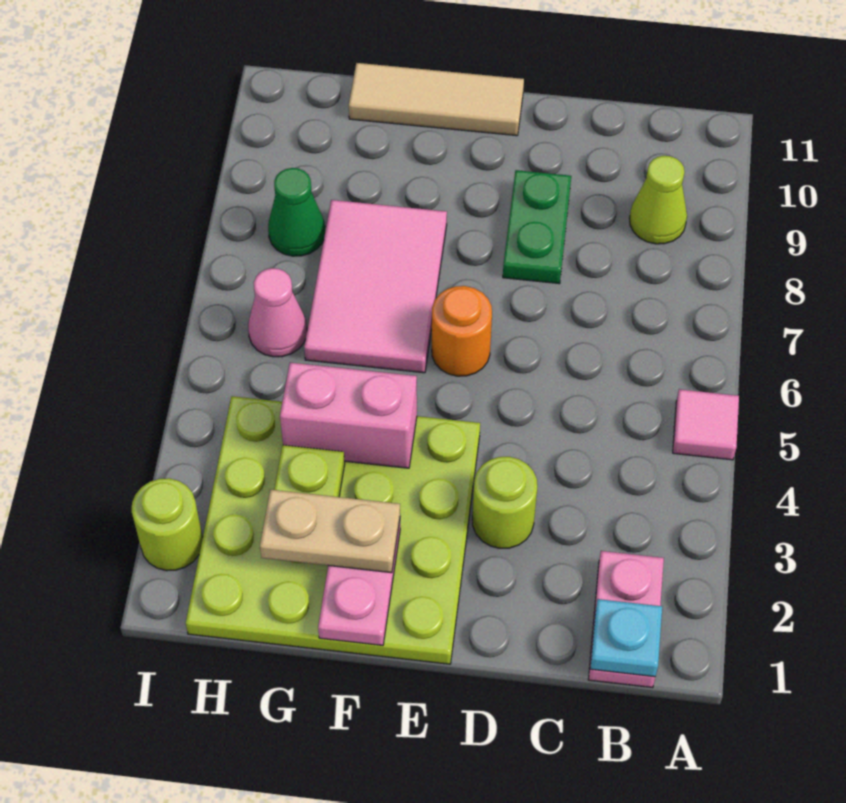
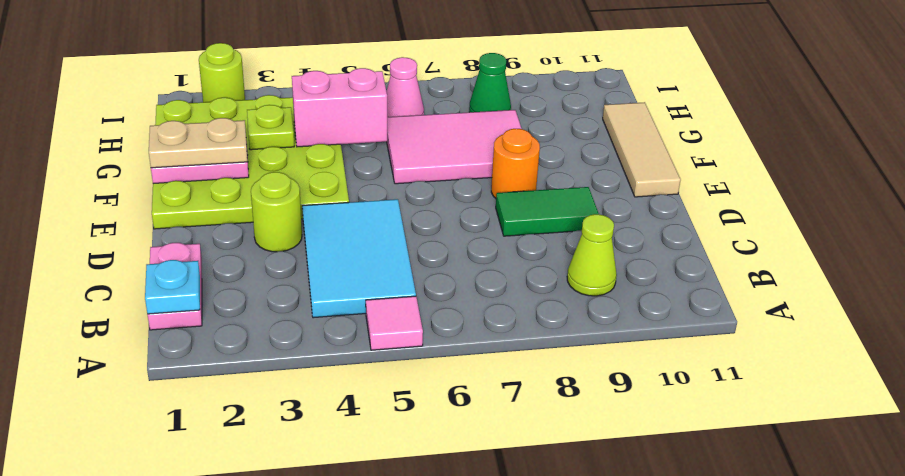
pink 1x2 plate [588,551,664,688] -> pink 1x2 plate turned to [147,243,202,330]
none -> cyan 2x3 tile [302,199,416,318]
green 1x2 plate [503,170,571,284] -> green 1x2 tile [496,187,599,236]
orange 1x1 round brick [432,286,492,376] -> orange 1x1 round brick moved to [491,129,540,198]
tan 1x2 plate [260,490,400,573] -> tan 1x2 plate turned to [149,118,247,168]
pink 1x2 brick [280,363,417,468] -> pink 1x2 brick turned to [292,68,387,147]

